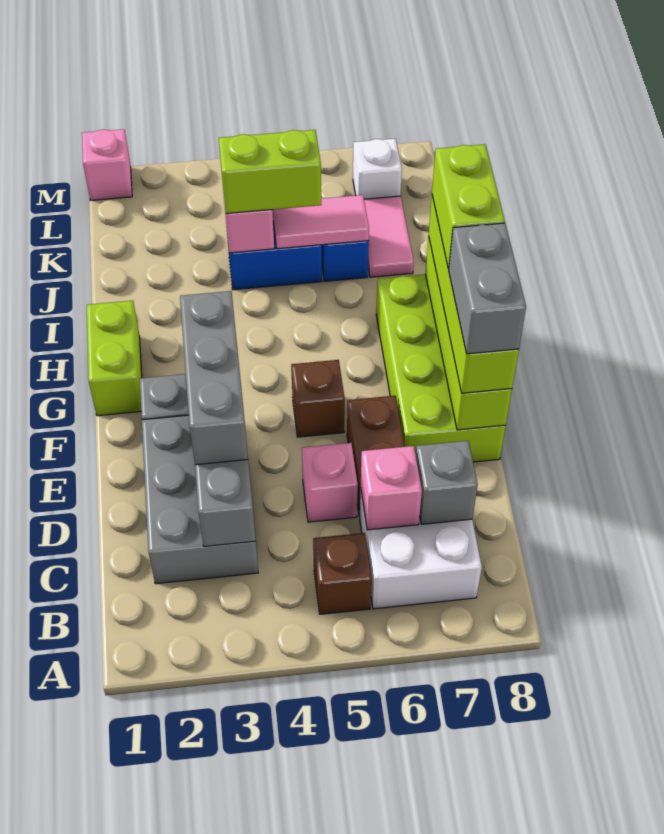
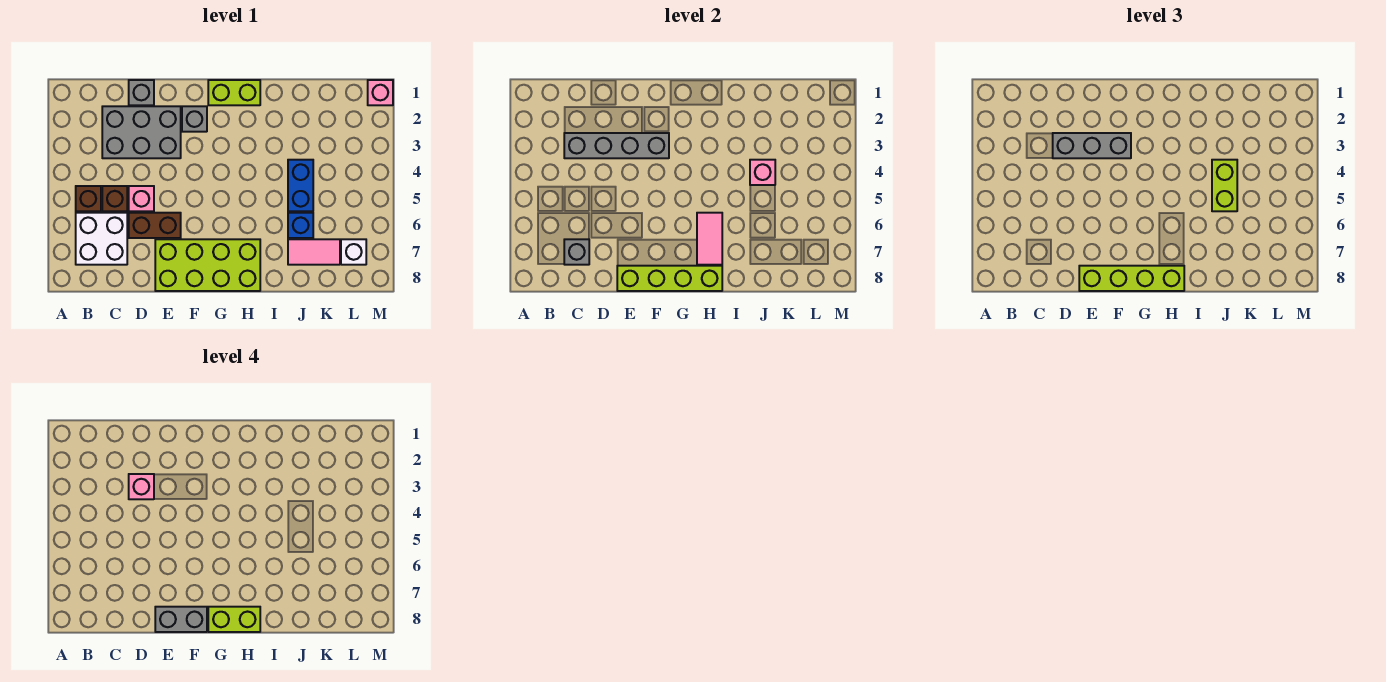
pink 1x1 brick [360,446,422,530] -> pink 1x1 brick moved to [129,474,154,499]
none -> grey 1x1 brick [129,80,154,105]
brown 1x1 brick [291,360,345,437] -> brown 1x1 brick moved to [102,186,127,211]
pink 1x2 tile [272,195,369,249] -> pink 1x2 tile moved to [697,213,722,265]

